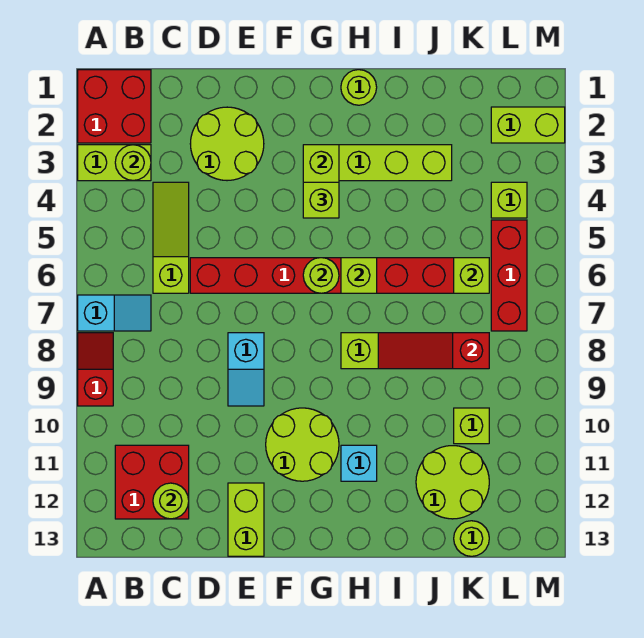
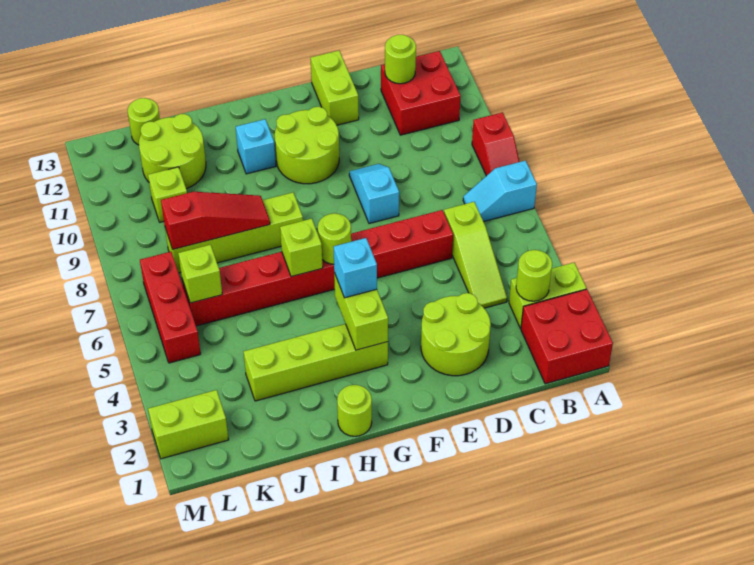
lime 1x1 brick [303,182,339,218] -> cyan 1x1 brick [333,238,377,298]
lime 1x1 brick [491,182,527,218] -> none

